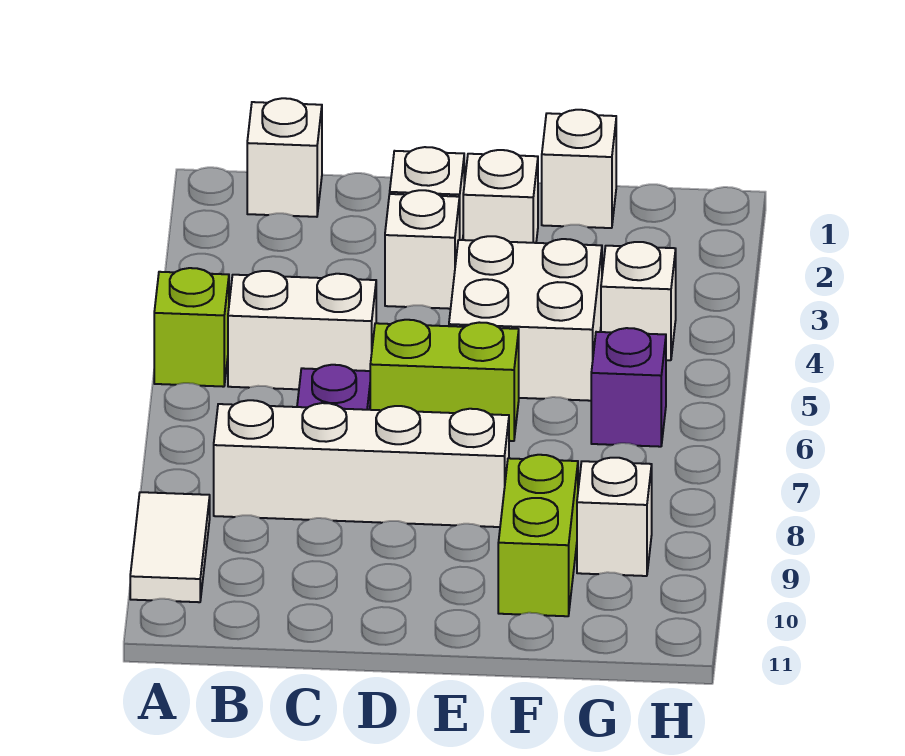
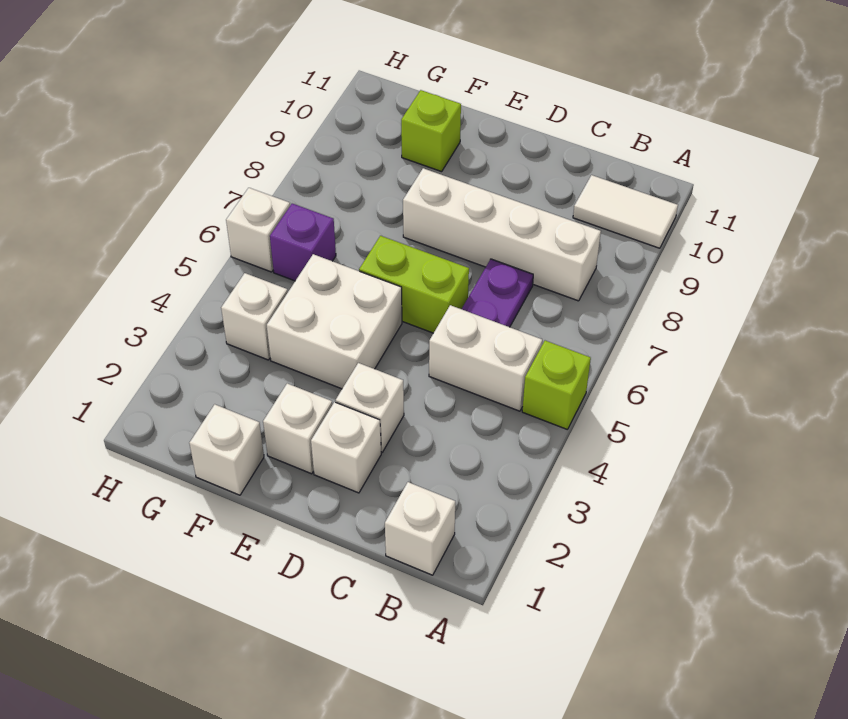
white 1x2 tile [130,492,210,602] -> white 1x2 tile turned to [573,175,678,248]
lime 1x2 brick [498,455,578,616] -> lime 1x1 brick [401,90,461,172]
white 1x1 brick [577,458,652,576] -> white 1x1 brick moved to [226,188,290,272]

